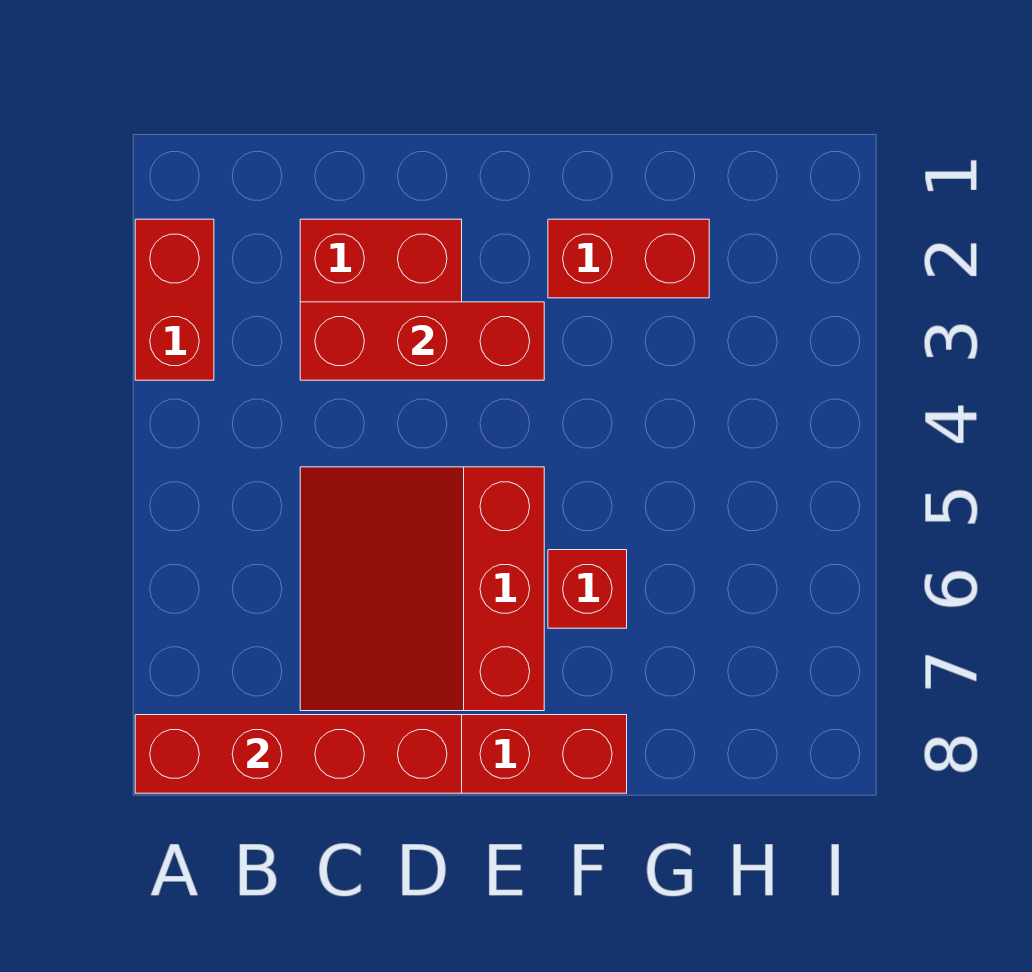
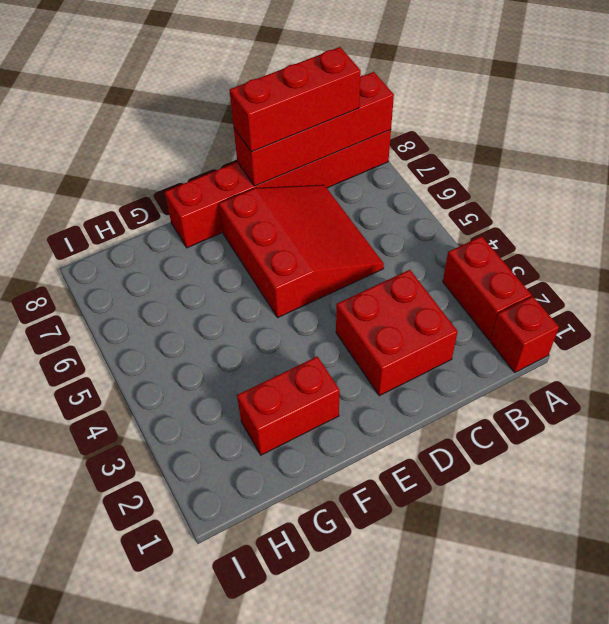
red 1x3 brick [300,302,544,380] -> red 1x3 brick moved to [229,47,361,152]
red 1x1 brick [548,550,627,628] -> red 1x1 brick moved to [491,297,559,372]

